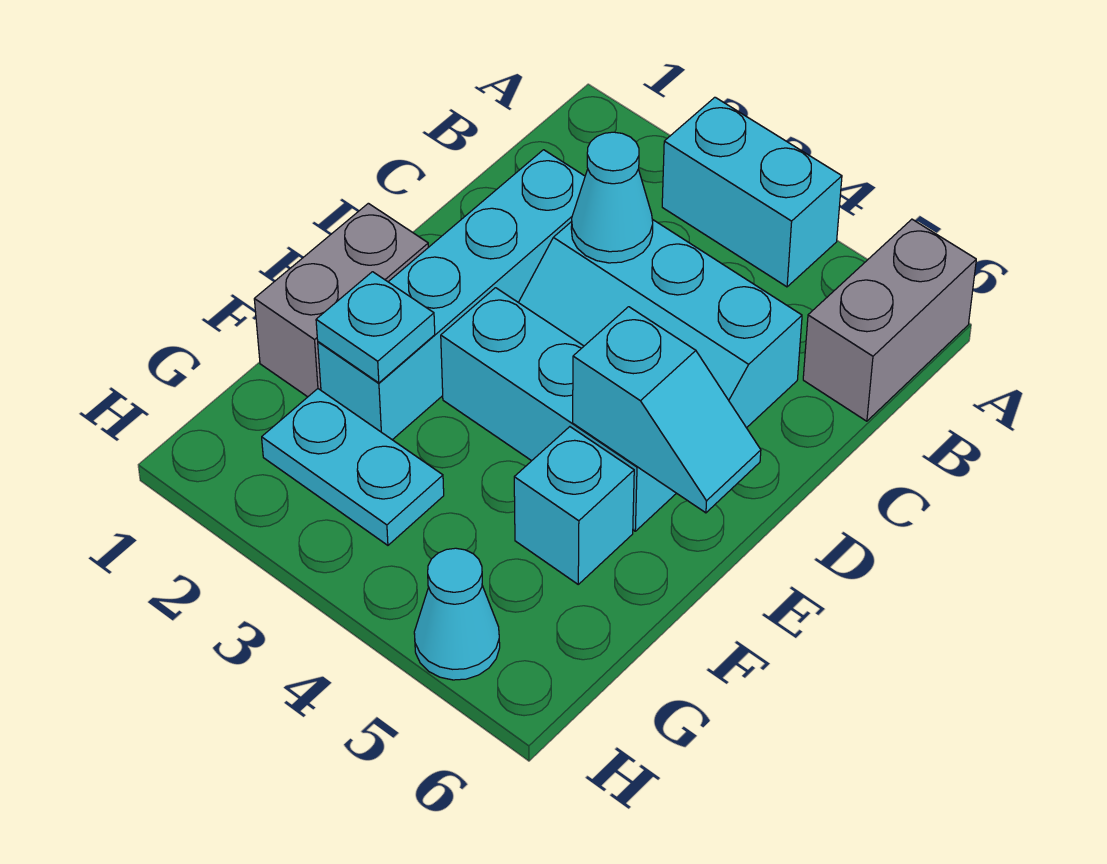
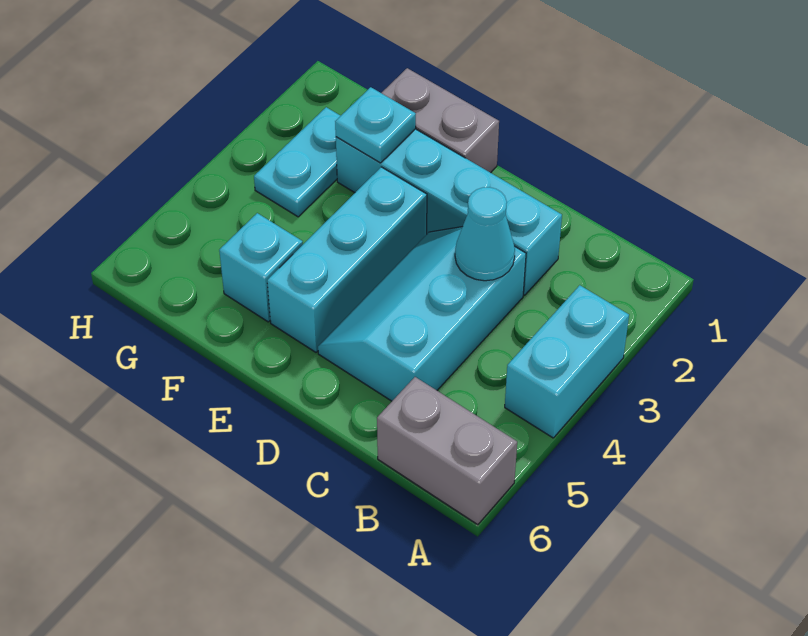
cyan 1x2 slope [573,307,761,513] -> none
cyan 1x1 cone [414,548,500,680] -> none

